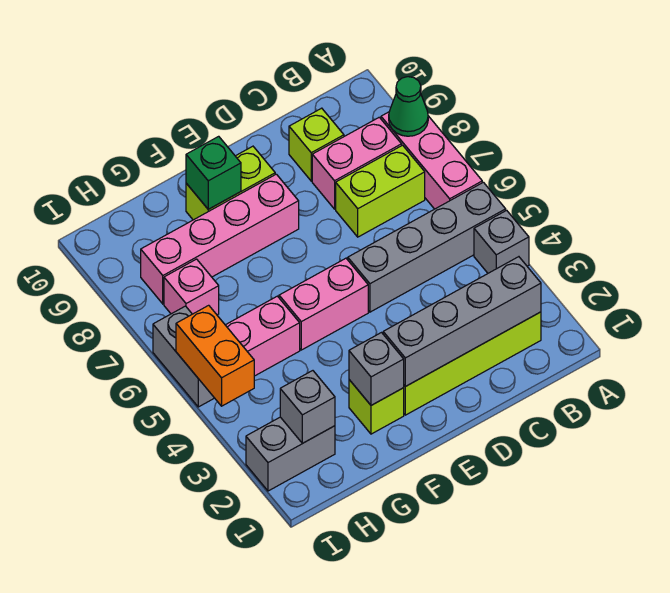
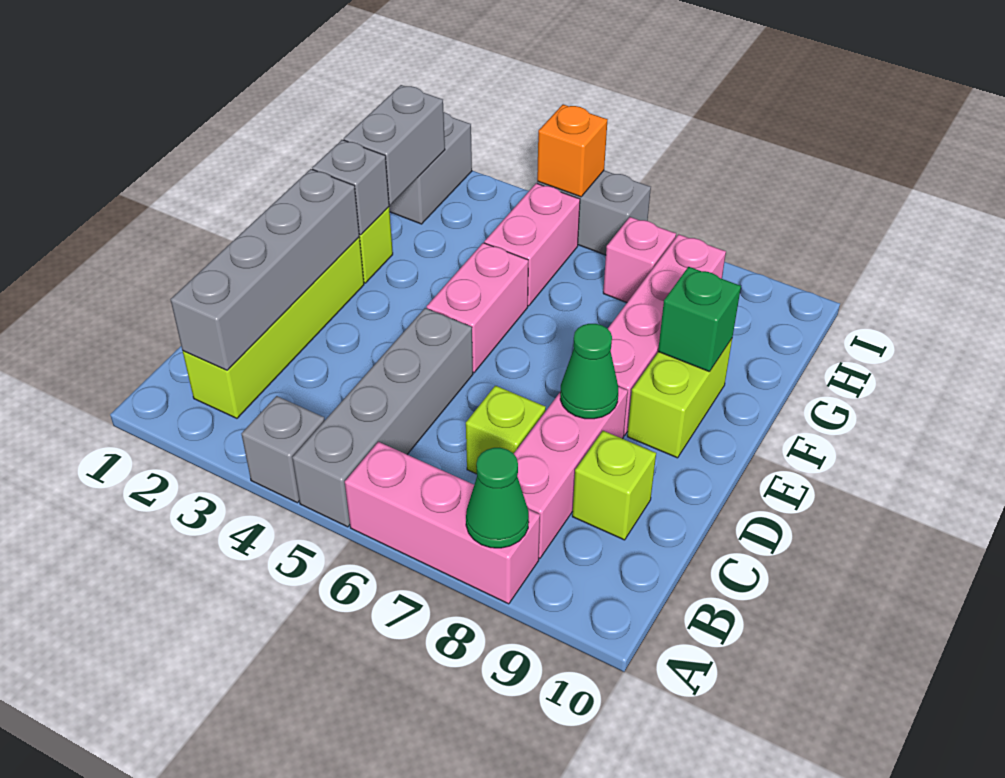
lime 1x2 brick [336,145,425,237] -> lime 1x1 brick [466,386,546,474]
pink 1x2 brick [312,117,402,209] -> pink 1x3 brick [514,386,628,558]
none -> green 1x1 cone [560,324,618,419]
grey 1x1 brick [280,371,335,443] -> grey 1x2 brick [344,85,445,205]
orange 1x2 brick [176,305,254,406] -> orange 1x1 brick [537,105,607,197]

